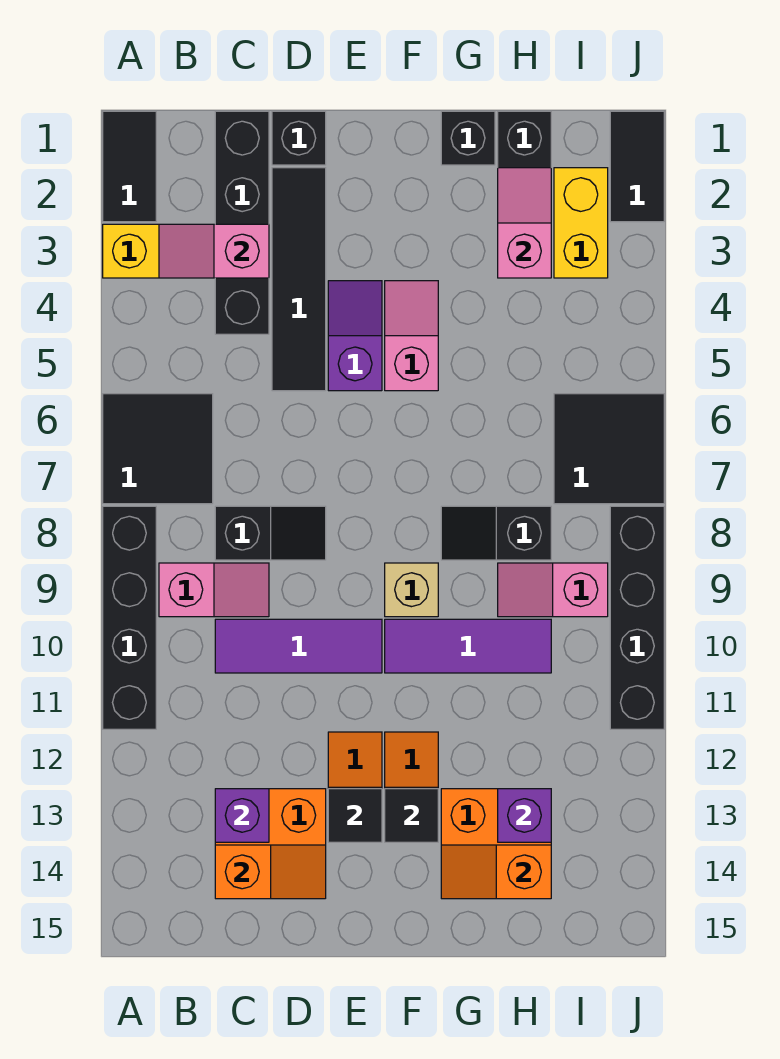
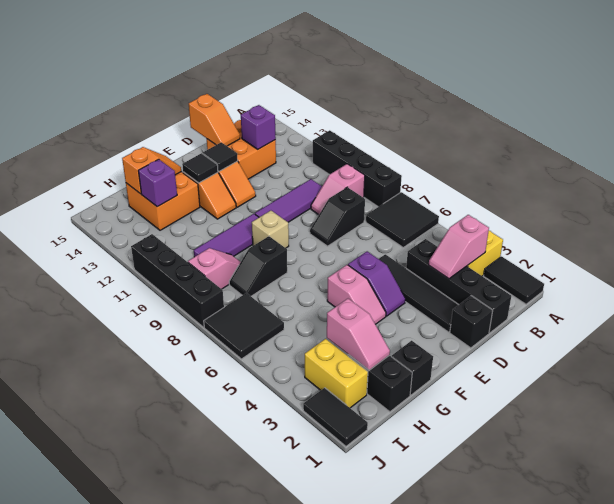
pink 1x2 slope [159,224,269,278] -> pink 1x2 slope turned to [429,215,489,279]
orange 1x2 slope [215,845,326,899] -> orange 1x2 slope turned to [189,94,240,146]
black 1x2 slope [441,506,551,560] -> black 1x2 slope turned to [229,236,287,296]

